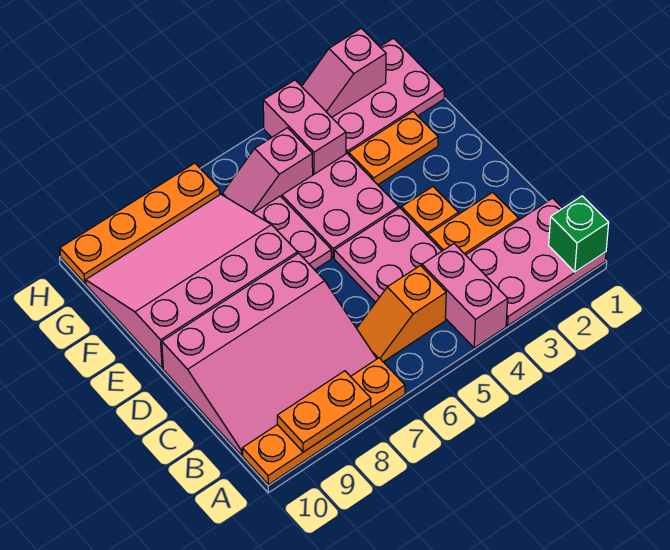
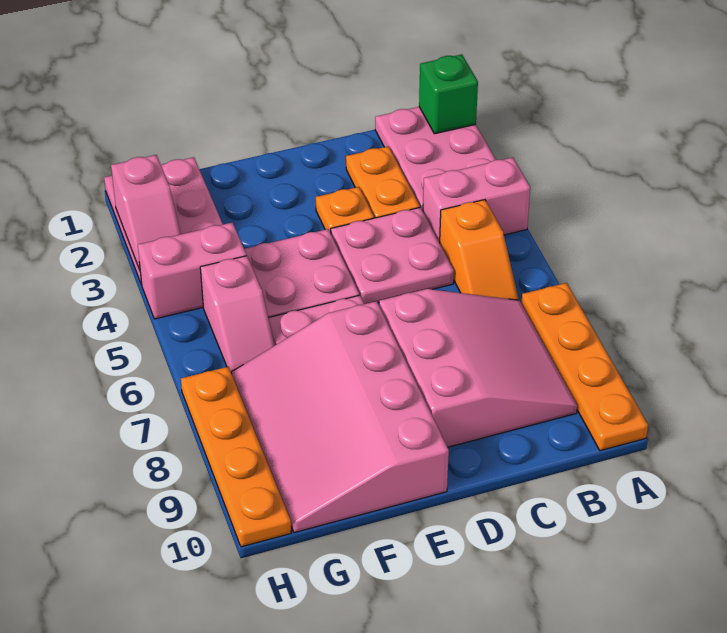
orange 1x2 plate [277,371,371,452] -> none
pink 3x4 slope [162,253,377,455] -> pink 3x3 slope [379,289,577,447]
orange 1x2 plate [349,112,438,185] -> none

